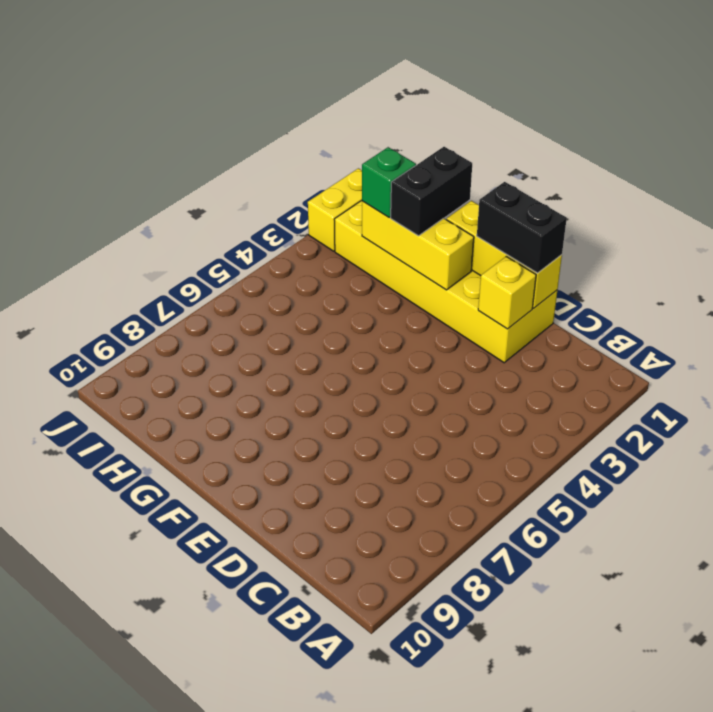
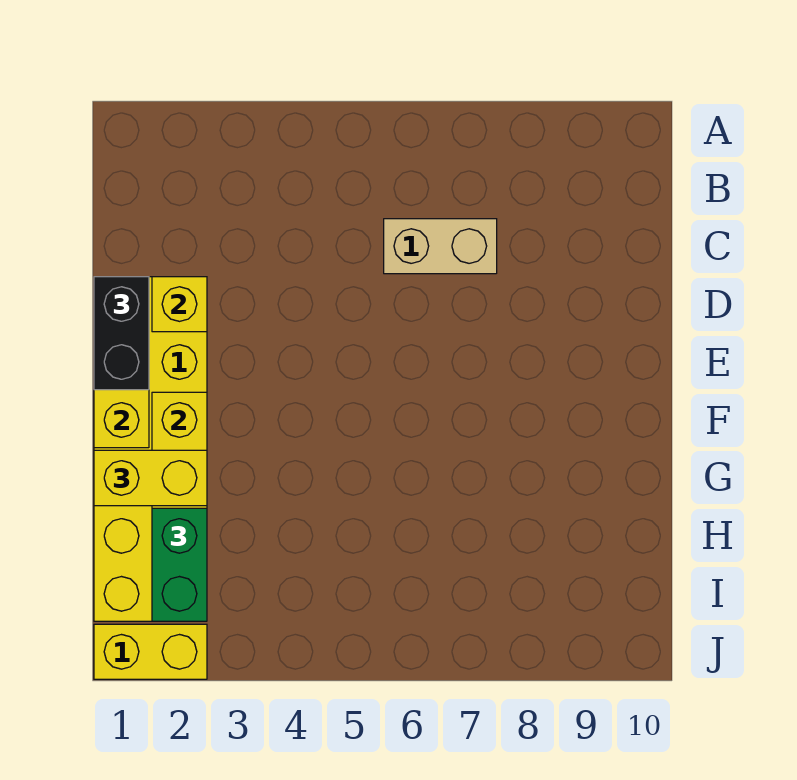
none -> tan 1x2 brick [384,219,497,274]
black 1x2 brick [391,147,472,236] -> yellow 1x2 brick [94,450,207,506]
green 1x1 brick [362,147,416,217] -> green 1x2 brick [152,508,207,621]

